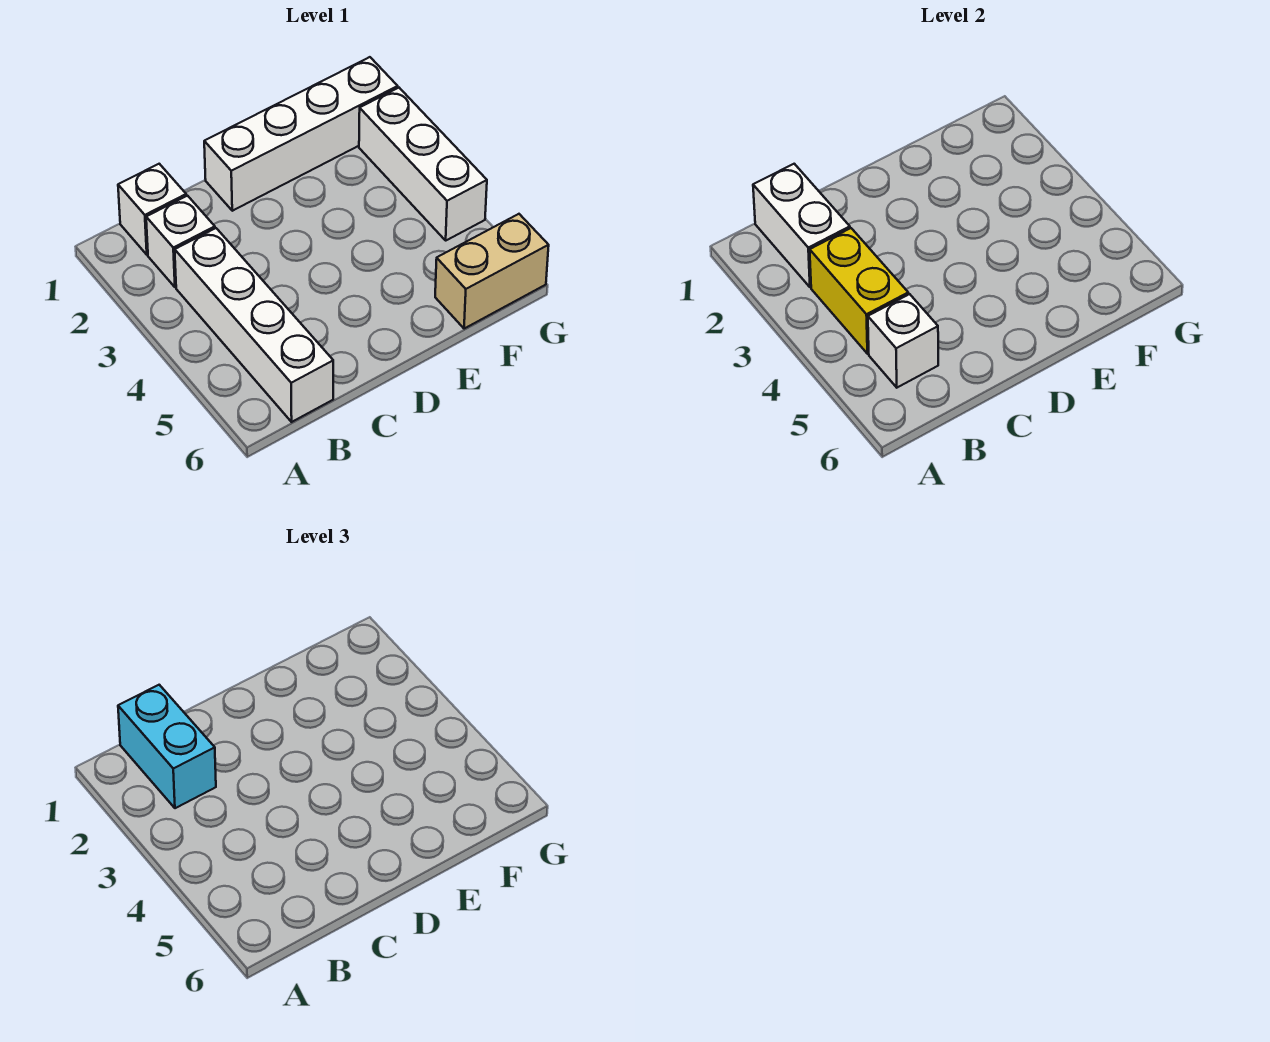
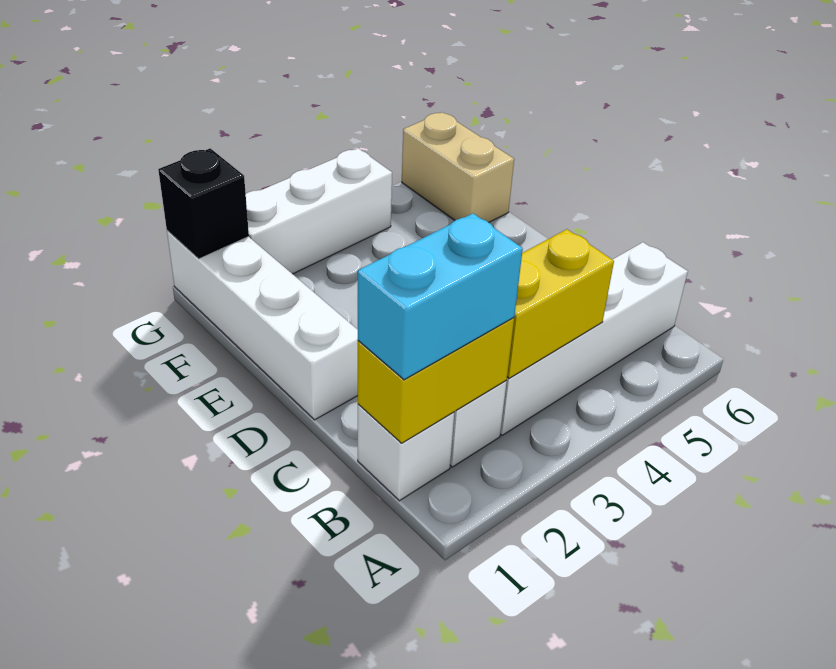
white 1x2 brick [753,164,850,287] -> yellow 1x2 brick [358,318,514,443]
white 1x1 brick [868,294,938,388] -> none
none -> black 1x1 brick [158,148,249,259]

